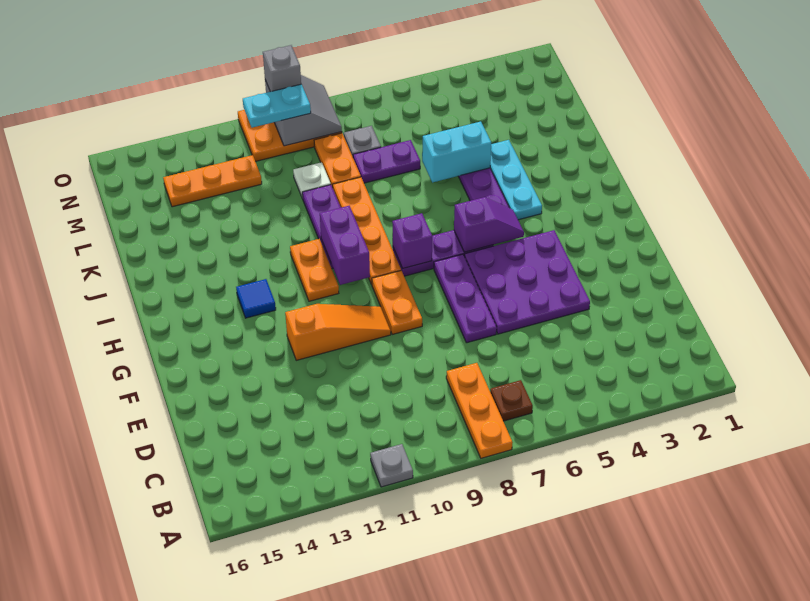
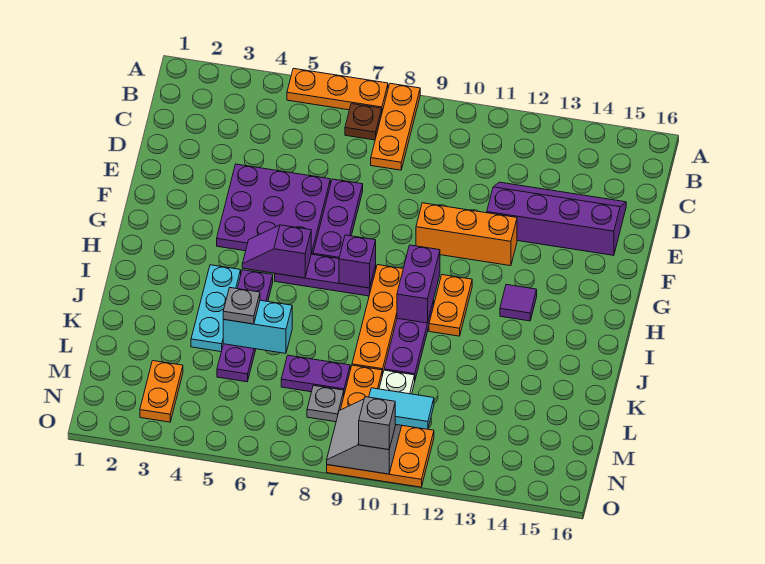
grey 1x1 plate [370,444,413,487] -> grey 1x1 plate moved to [223,288,260,324]
none -> purple 2x4 slope [487,182,626,255]
orange 1x2 plate [372,271,422,334] -> orange 1x2 plate moved to [140,361,183,422]
orange 1x3 slope [285,304,391,360] -> orange 1x3 brick [416,203,517,266]
blue 1x1 tile [236,279,276,318] -> purple 1x1 tile [500,285,537,321]
orange 1x3 plate [163,155,262,207] -> orange 1x3 plate moved to [287,68,388,111]
cyan 1x2 plate [243,84,311,128] -> cyan 1x2 tile [369,388,434,429]

